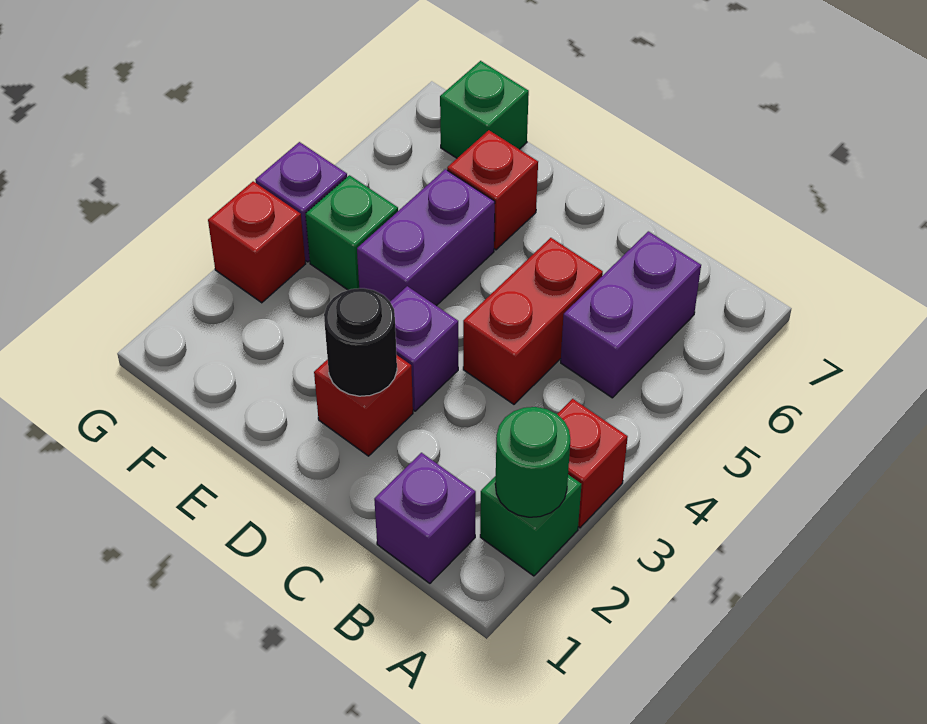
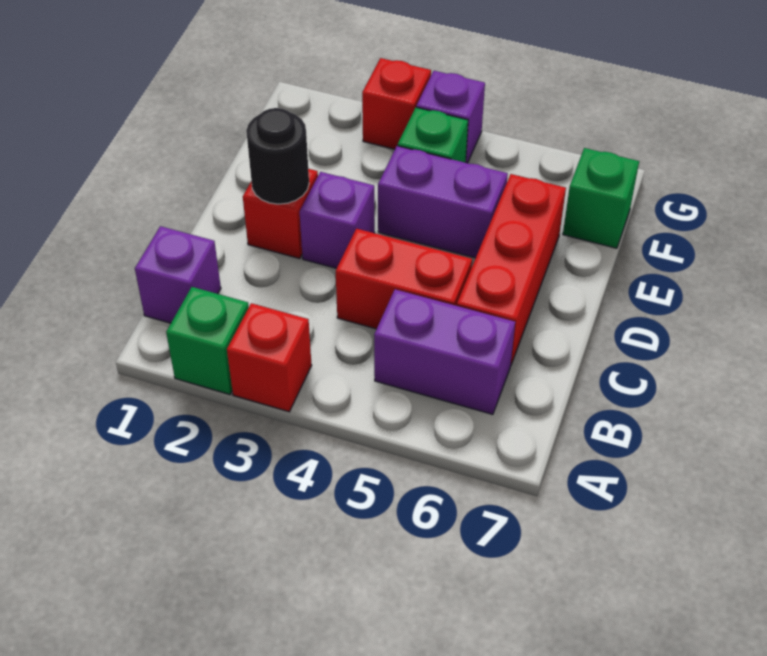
green 1x1 round brick [495,407,570,517] -> none
red 1x1 brick [447,130,538,250] -> red 1x3 brick [457,174,566,366]

